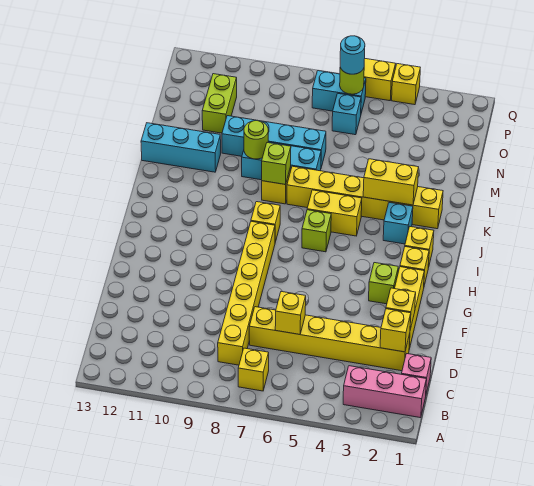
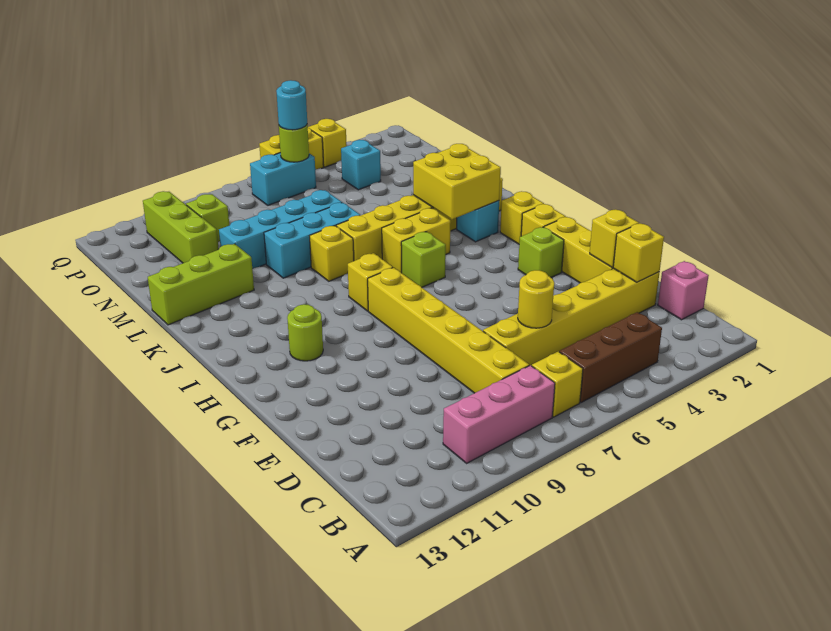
pink 1x3 brick [343,366,426,418] -> pink 1x3 brick moved to [443,365,555,463]
none -> brown 1x3 brick [560,312,662,403]
yellow 1x1 brick [275,292,306,334] -> yellow 1x1 round brick [518,270,554,328]
yellow 1x2 brick [363,159,419,205] -> yellow 2x2 brick [413,144,501,219]
lime 1x1 brick [262,142,291,185] -> lime 1x1 brick moved to [186,194,229,242]
lime 1x1 round brick [244,121,268,159] -> lime 1x1 round brick moved to [287,304,323,361]
cyan 1x3 brick [141,123,221,172] -> lime 1x3 brick [148,244,254,325]
lime 1x2 brick [202,74,237,133] -> lime 1x3 brick [143,191,219,263]
cyan 1x1 brick [332,94,361,135] -> cyan 1x1 brick moved to [341,140,381,190]

